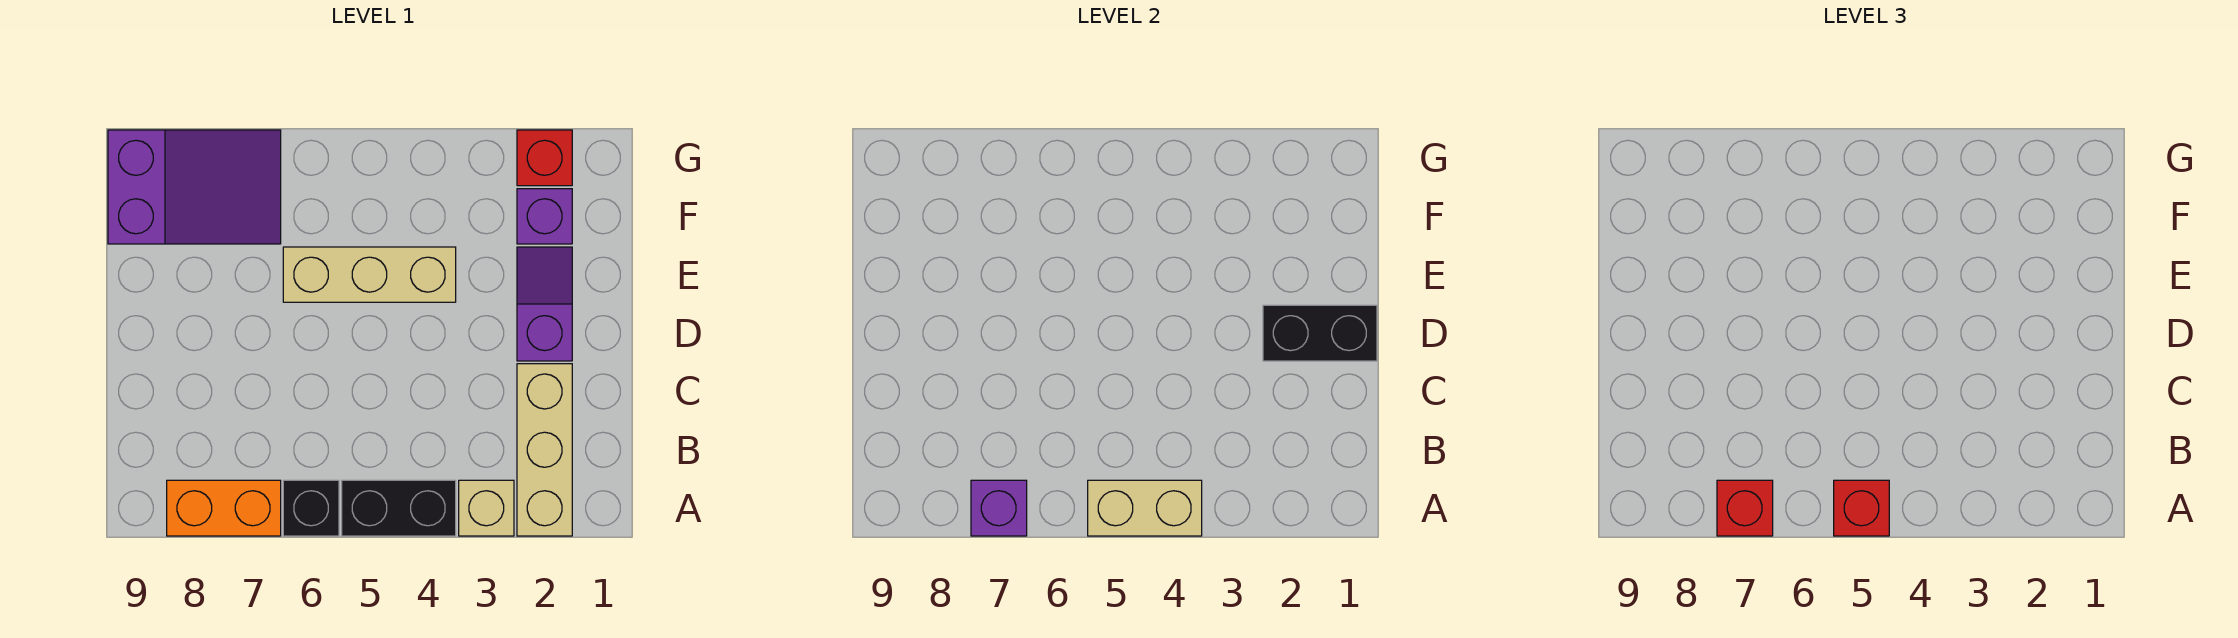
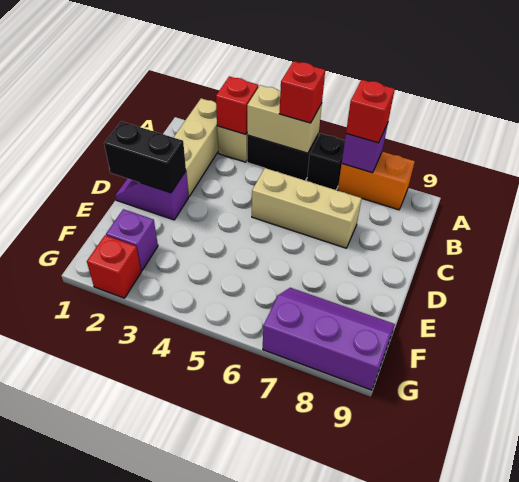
none -> red 1x1 brick [216,76,258,134]
purple 1x2 slope [517,247,572,361] -> purple 1x2 slope turned to [115,171,189,220]
tan 1x3 brick [283,247,456,302] -> tan 1x3 brick moved to [252,168,362,248]
purple 2x3 slope [108,130,281,244] -> purple 2x3 slope turned to [263,288,395,390]

